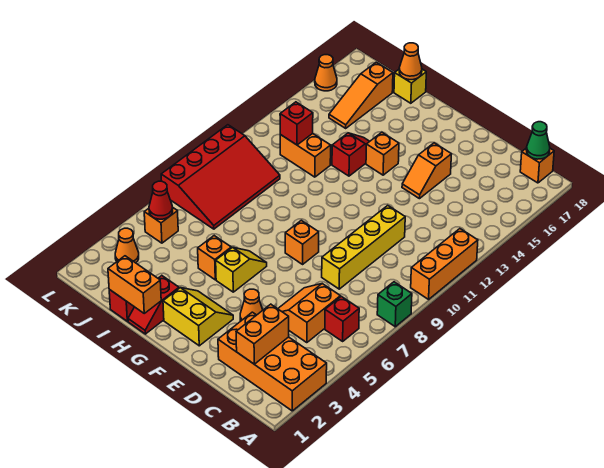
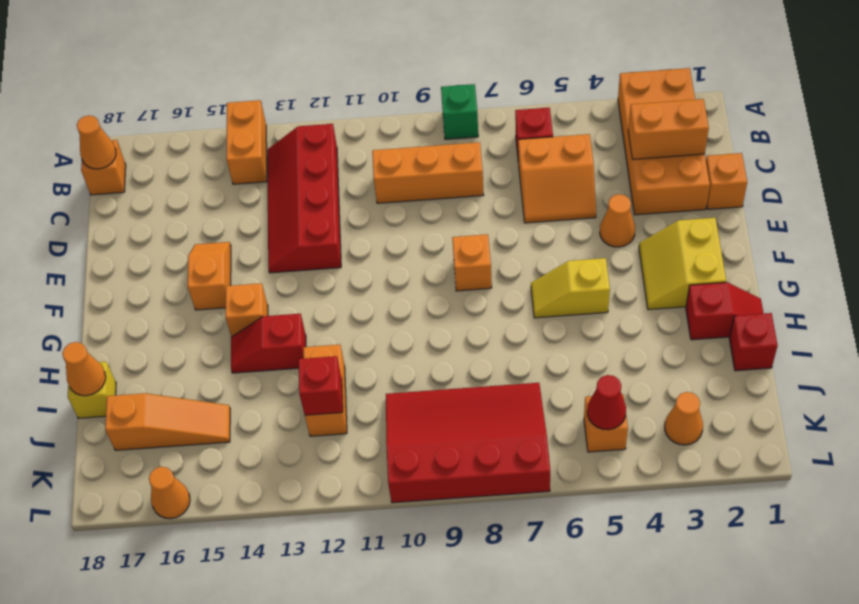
orange 1x3 brick [411,229,478,299] -> orange 1x3 brick moved to [372,142,484,203]
none -> red 2x4 slope [267,124,341,273]
green 1x1 cone [527,122,550,159] -> orange 1x1 cone [77,115,116,169]
yellow 1x4 brick [322,205,405,289] -> none
orange 1x2 slope [402,143,451,199] -> orange 1x2 slope turned to [188,242,231,310]
orange 1x2 brick [108,256,161,313] -> orange 1x2 brick moved to [226,100,267,184]
orange 1x1 brick [198,236,231,280] -> orange 1x1 brick moved to [706,153,747,209]

